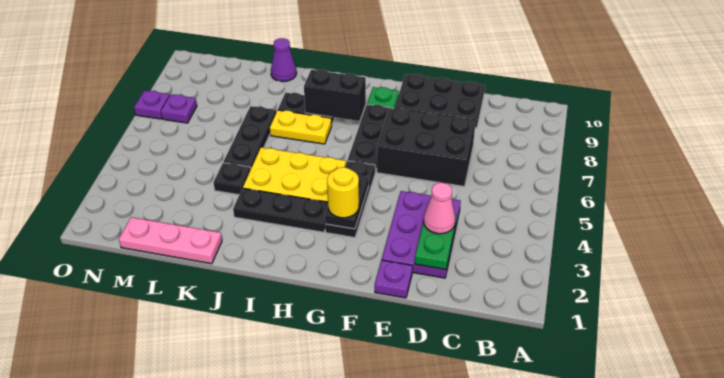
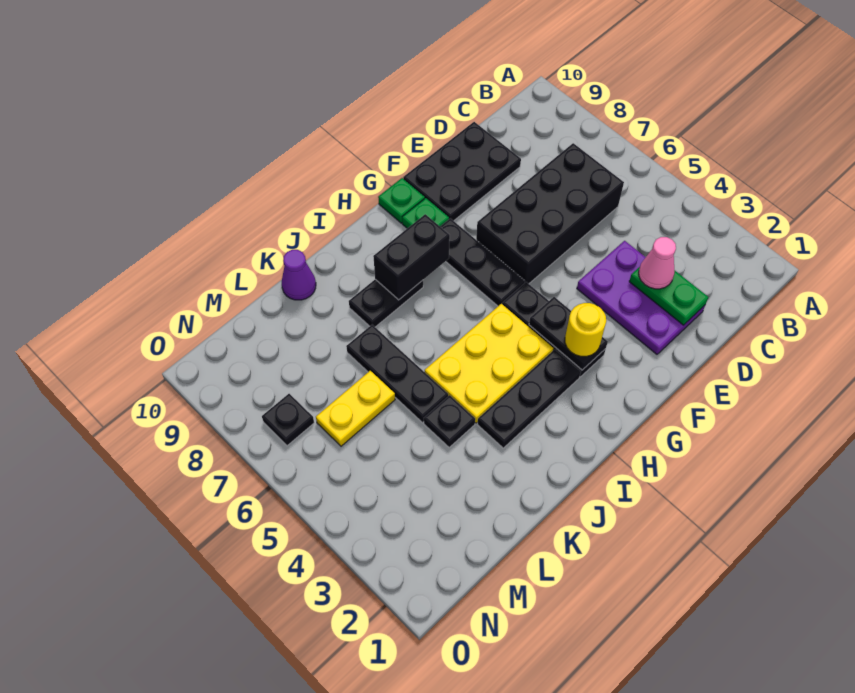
black 2x3 brick [377,109,476,186] -> black 2x4 brick [476,143,624,284]
purple 1x1 plate [375,260,413,298] -> none
none -> green 1x1 plate [378,178,425,223]
yellow 1x2 plate [270,110,332,144] -> yellow 1x2 plate moved to [316,371,395,446]
pink 1x3 plate [119,217,222,264] -> none
purple 1x1 plate [161,94,197,123] -> black 1x1 plate [262,394,314,446]
purple 1x1 plate [134,90,169,119] -> none

